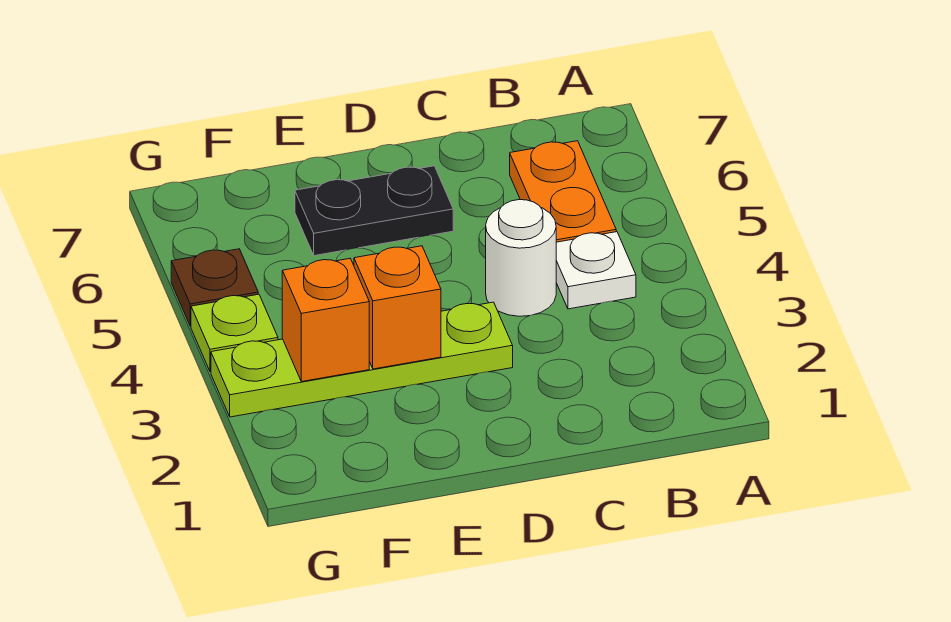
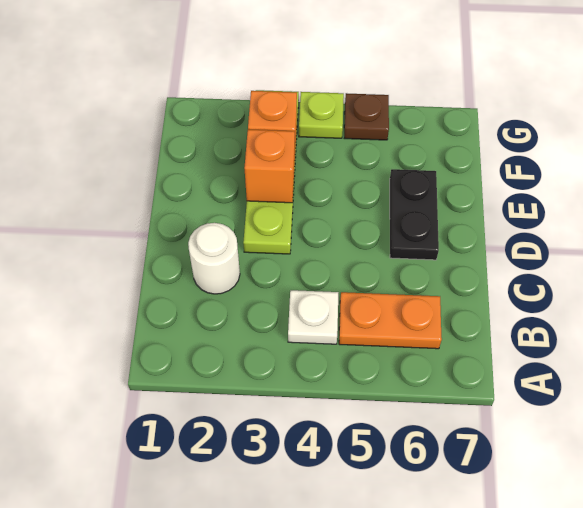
white 1x1 round brick [486,200,556,316] -> white 1x1 round brick moved to [188,223,240,294]

